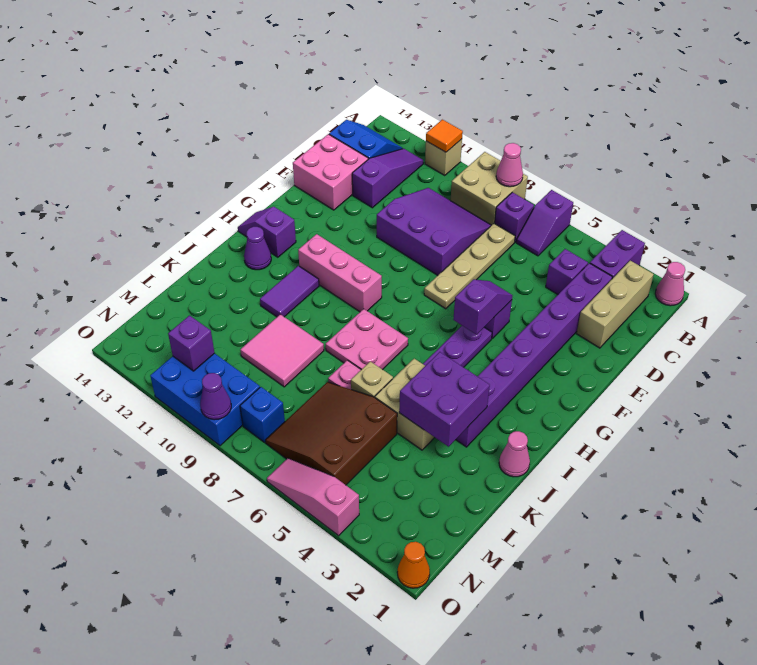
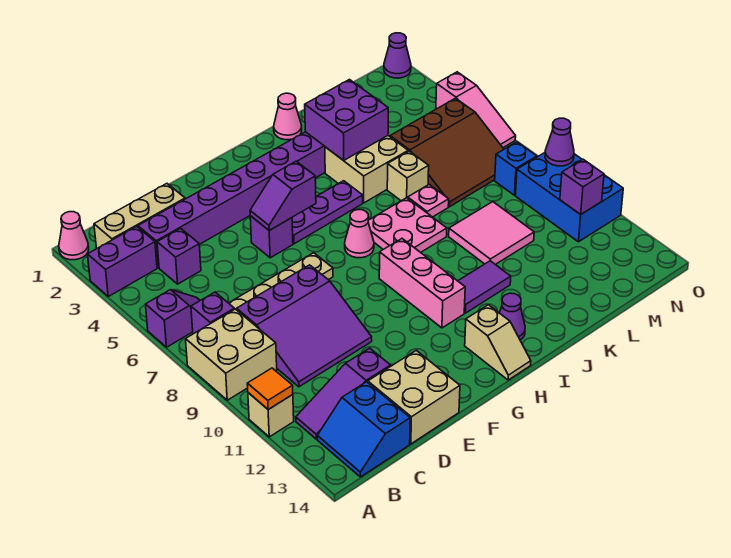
pink 1x1 cone [496,143,523,187] -> pink 1x1 cone moved to [345,210,374,258]
purple 3x3 slope [377,188,491,275] -> purple 3x3 slope turned to [237,265,372,387]
pink 2x2 brick [293,134,368,210] -> tan 2x2 brick [368,350,460,444]
purple 1x2 slope [238,207,296,257] -> tan 1x2 slope [465,305,531,380]
orange 1x1 cone [397,542,430,588] -> purple 1x1 cone [384,33,411,78]

